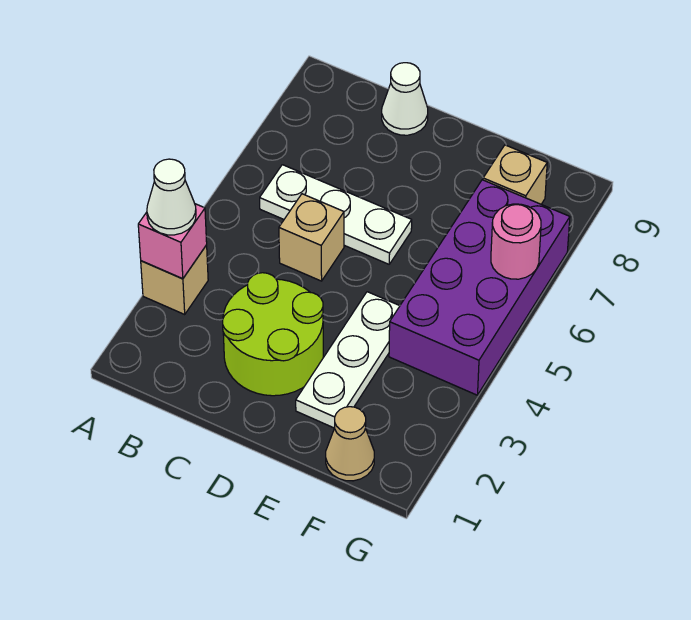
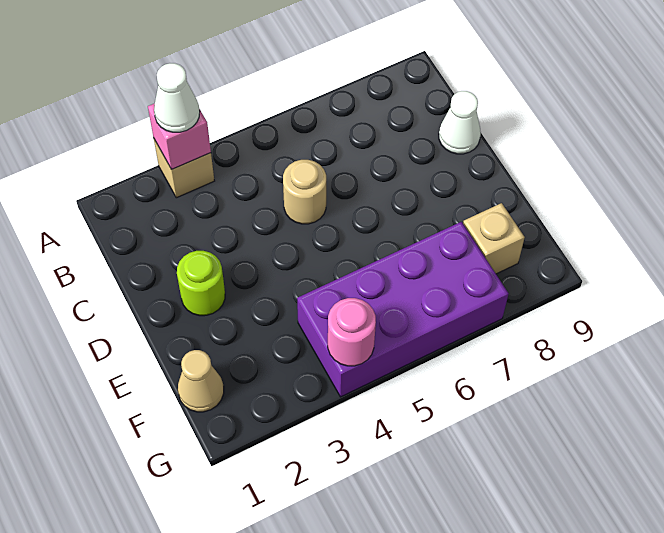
white 1x3 plate [260,165,412,264] -> none
lime 2x2 round brick [223,273,323,396] -> lime 1x1 round brick [177,251,225,316]
tan 1x1 brick [279,194,344,281] -> tan 1x1 round brick [283,160,326,224]
white 1x3 plate [296,292,400,428] -> none
pink 1x1 round brick [491,204,541,279] -> pink 1x1 round brick moved to [328,298,376,366]

